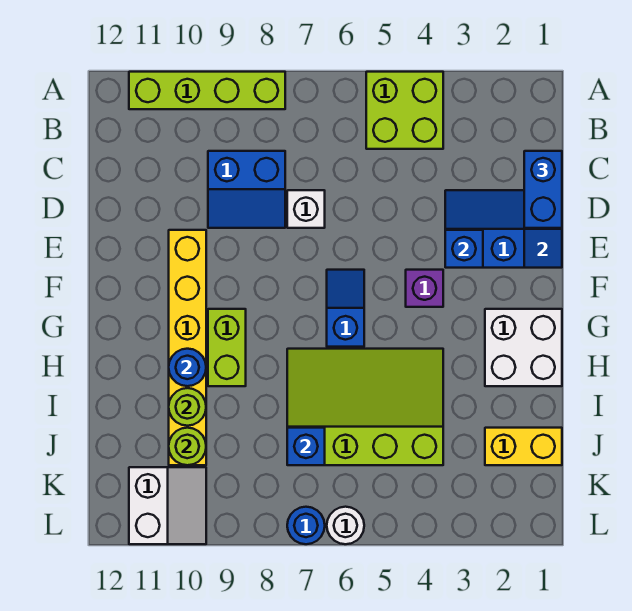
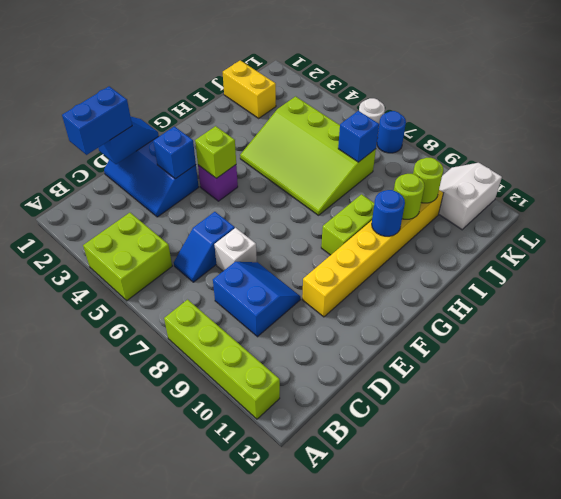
none -> lime 1x1 brick [195,126,236,178]
blue 1x2 slope [327,270,364,347] -> blue 1x2 slope moved to [174,212,235,282]
white 2x2 brick [485,309,562,386] -> none

